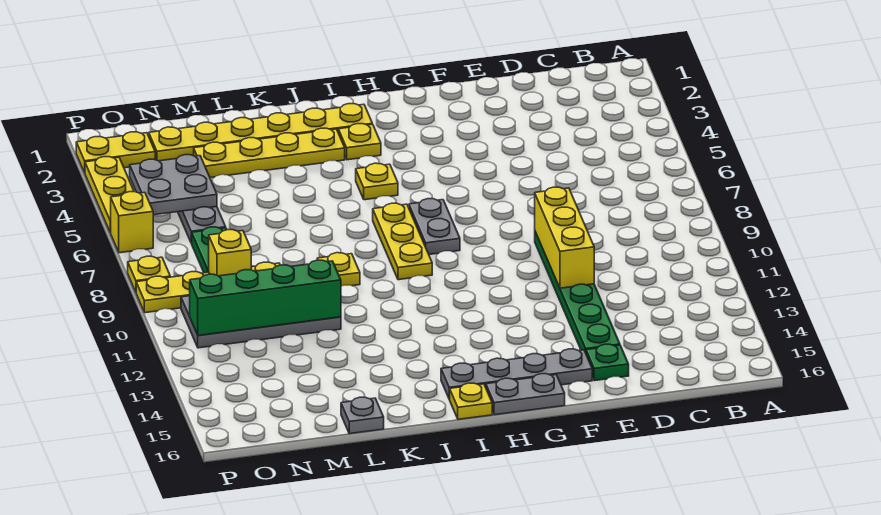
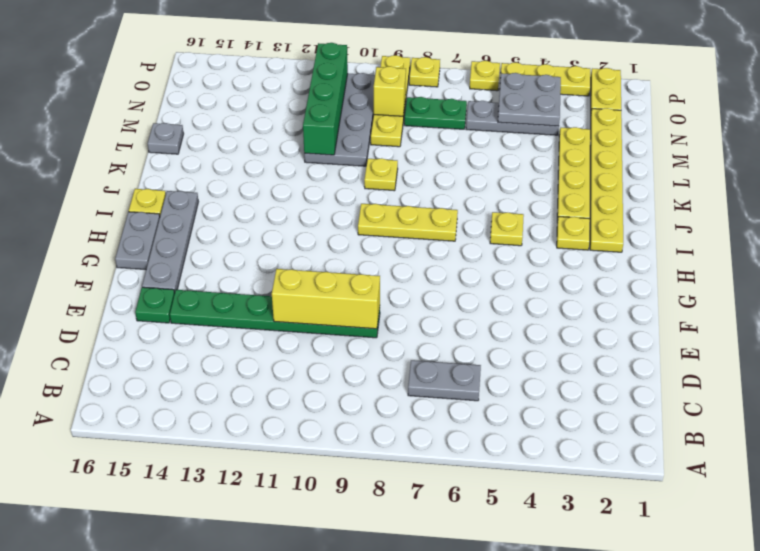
grey 1x2 plate [409,199,460,255] -> grey 1x2 plate moved to [408,360,481,401]
yellow 1x1 brick [110,192,153,253] -> yellow 1x1 plate [470,61,500,91]

